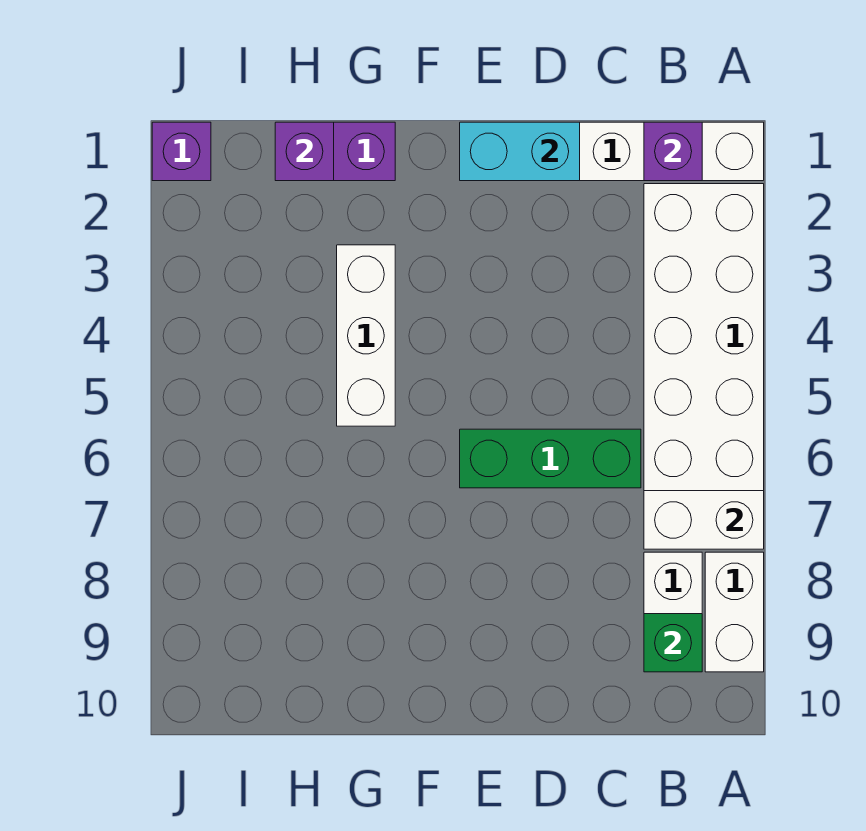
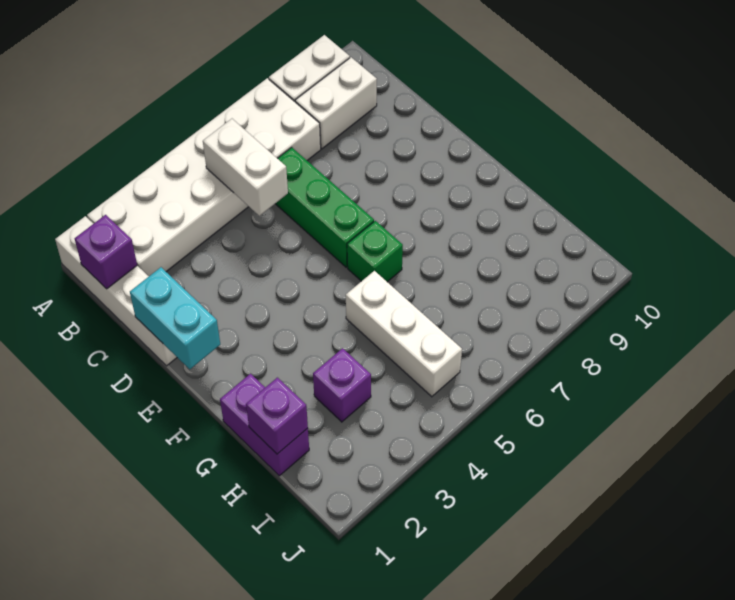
white 1x2 brick [644,491,764,549] -> white 1x2 brick moved to [203,119,288,216]
green 1x1 brick [644,614,702,672] -> green 1x1 brick moved to [347,221,403,282]
white 1x3 brick [337,245,395,426] -> white 1x3 brick turned to [346,271,462,397]
purple 1x1 brick [152,122,211,181] -> purple 1x1 brick moved to [313,348,371,422]

